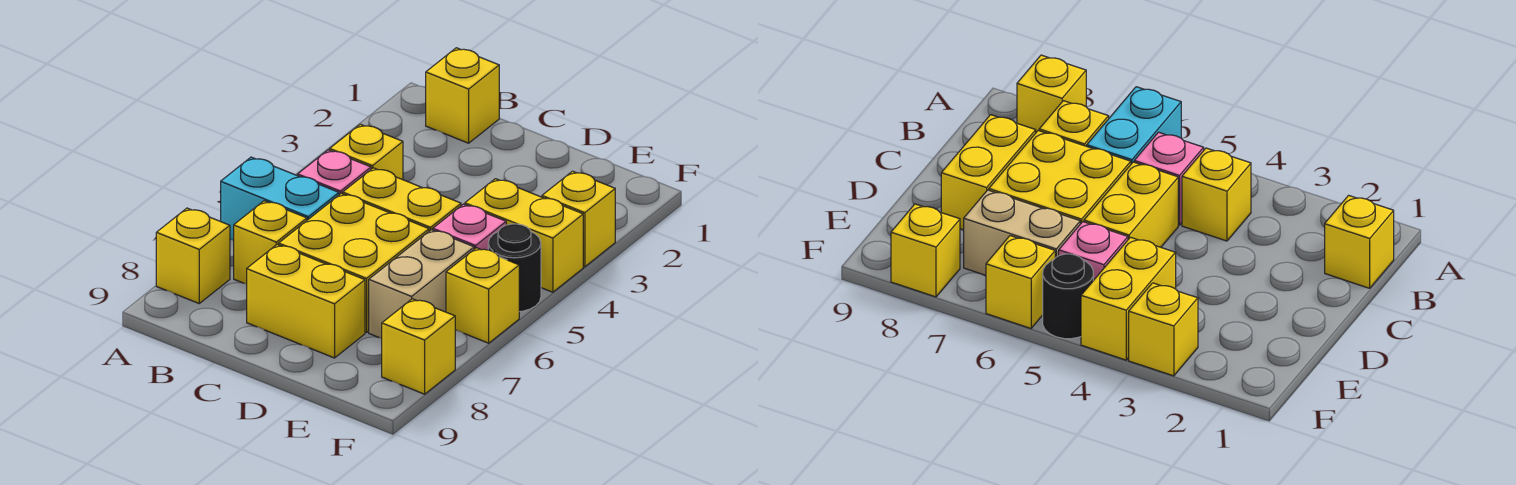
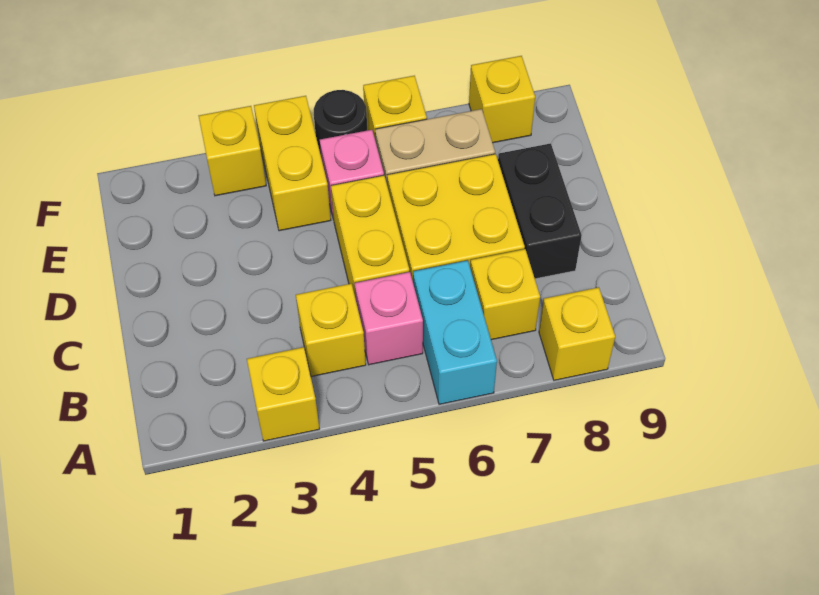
yellow 1x1 brick [426,48,499,143] -> yellow 1x1 brick moved to [247,347,319,441]
yellow 1x2 brick [247,244,365,358] -> black 1x2 brick [498,143,582,279]

